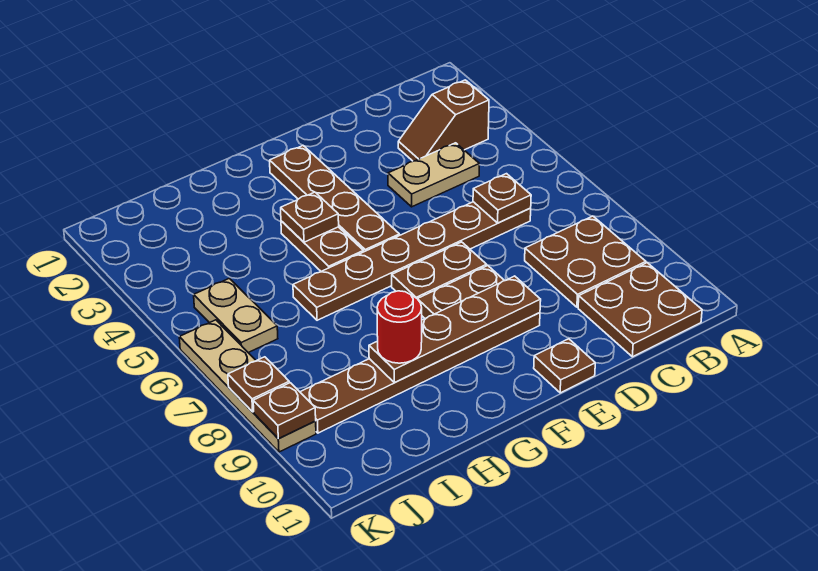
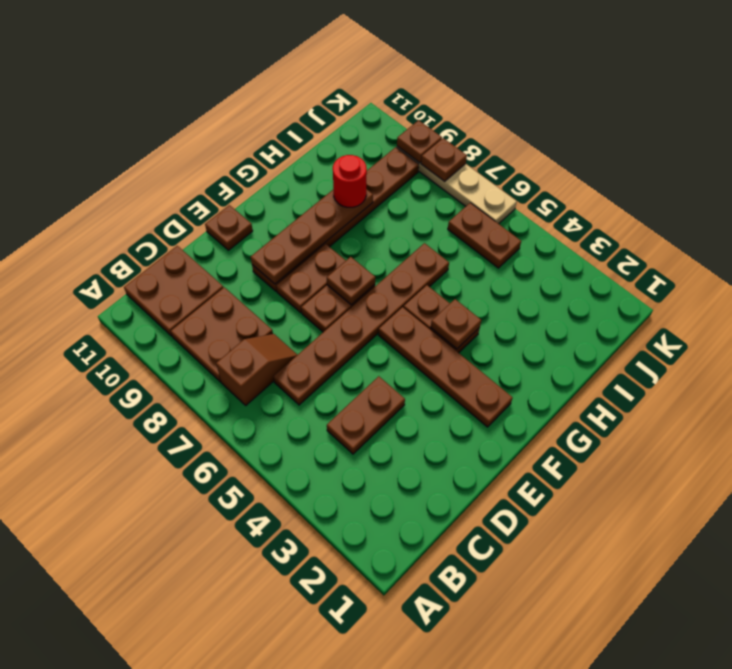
brown 1x2 slope [398,80,489,161] -> brown 1x2 slope moved to [216,334,297,405]
tan 1x2 plate [388,143,479,207] -> brown 1x2 plate [327,376,405,454]
brown 1x1 plate [473,174,531,223] -> brown 1x1 plate moved to [327,257,375,305]
tan 1x2 plate [194,278,278,353] -> brown 1x2 plate [448,203,521,268]

